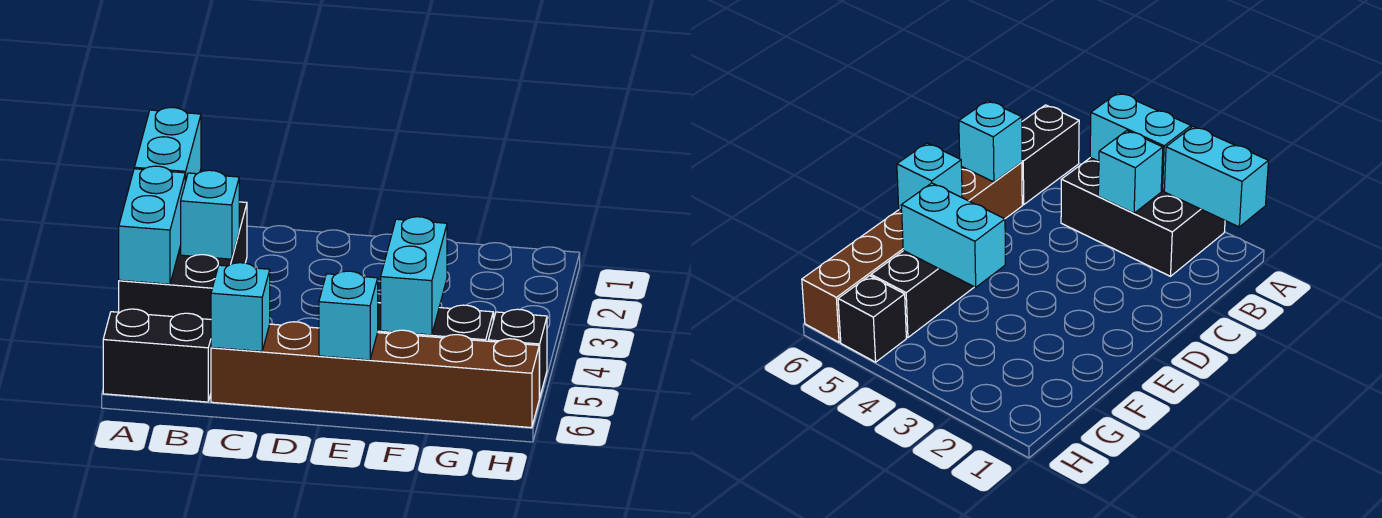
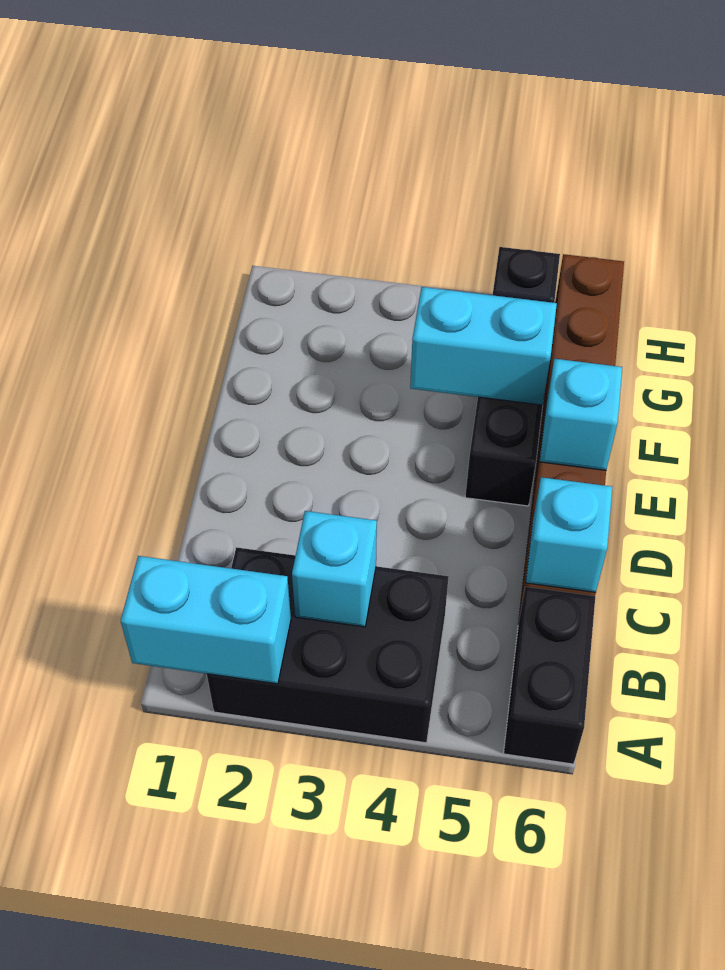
cyan 1x2 brick [119,166,185,284] -> none

